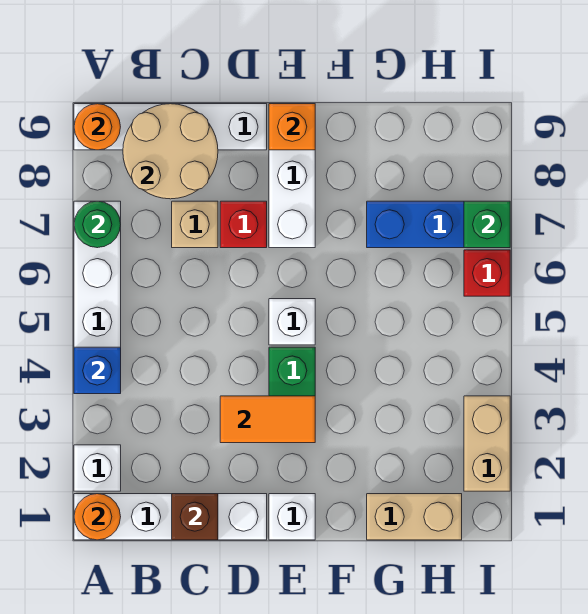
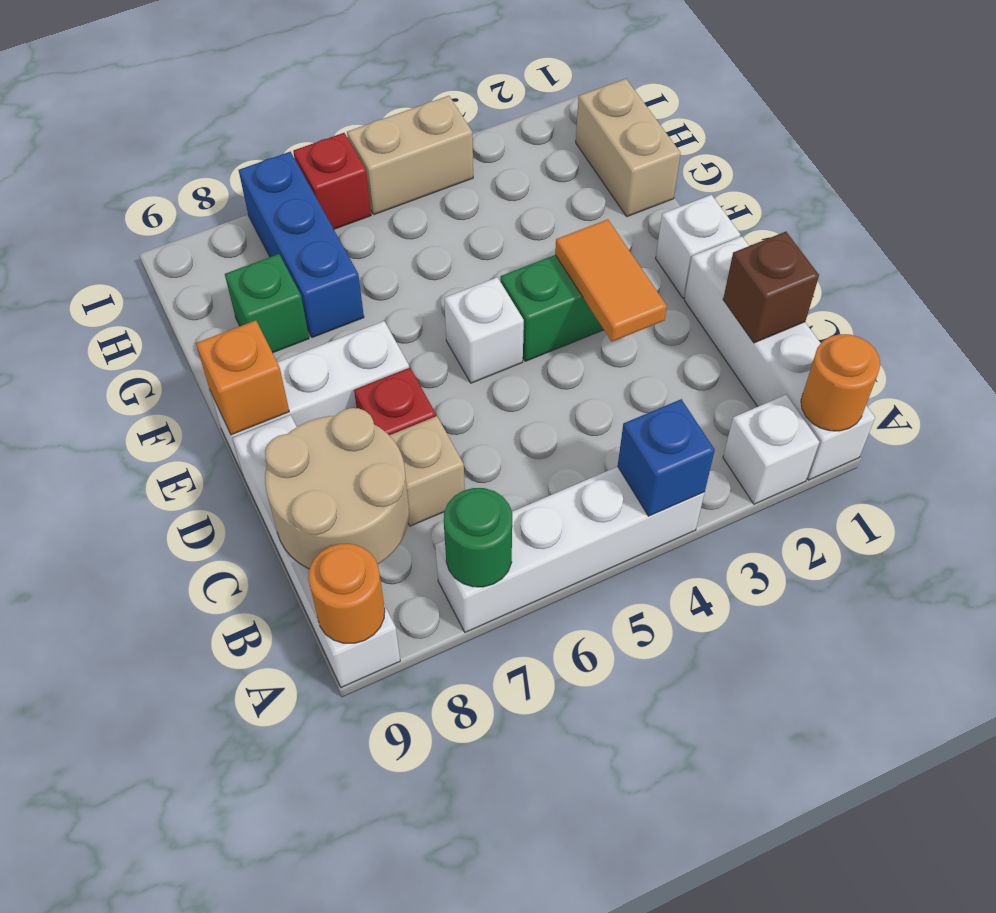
tan 1x2 brick [464,396,510,491] -> tan 1x2 brick moved to [347,96,473,215]
green 1x1 brick [464,201,510,248] -> green 1x1 brick moved to [225,254,309,353]

